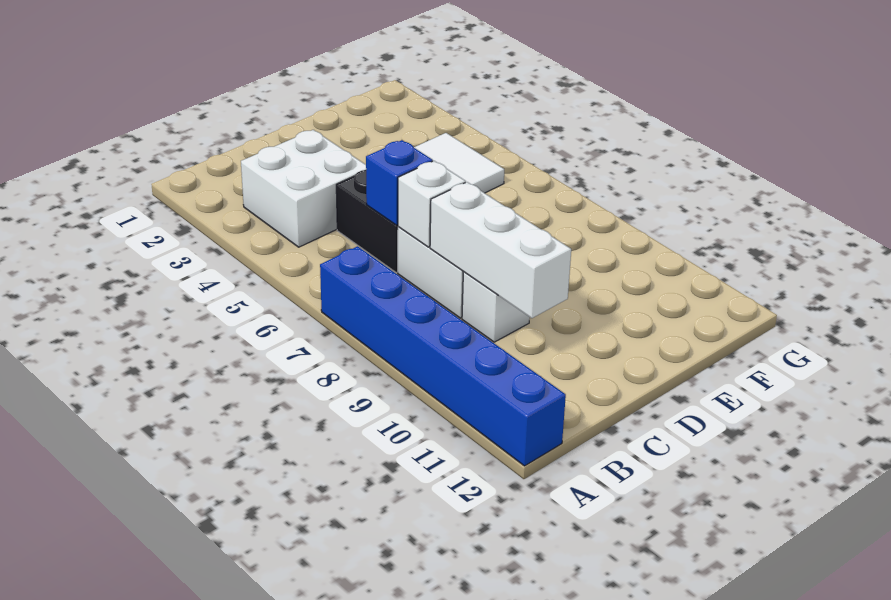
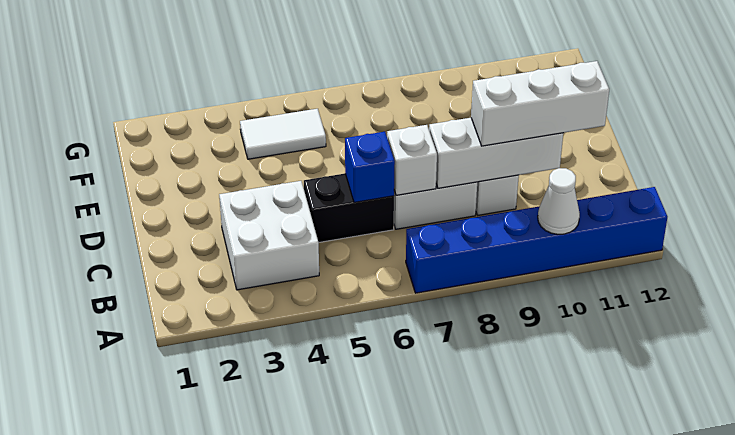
none -> white 1x1 cone [538,168,580,234]
none -> white 1x3 brick [471,61,609,146]

